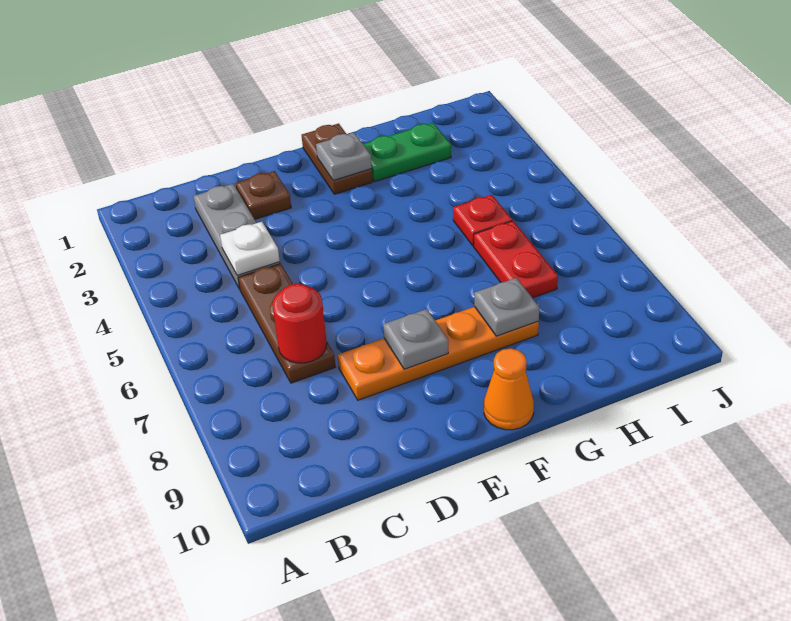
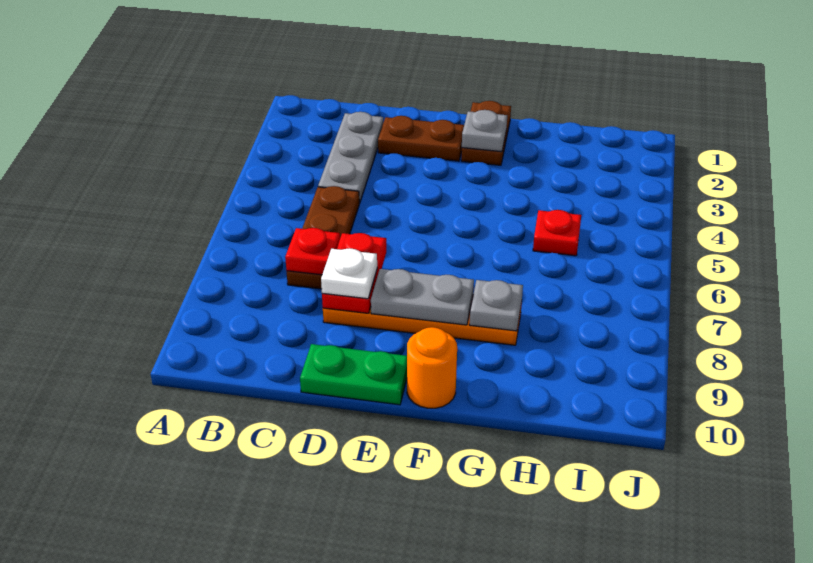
white 1x1 plate [220,222,280,275] -> white 1x1 plate moved to [321,248,377,299]
red 1x1 round brick [272,284,327,363] -> red 1x1 plate [285,228,340,275]
brown 1x1 plate [235,171,291,219] -> brown 1x2 plate [378,116,464,161]
grey 1x1 plate [383,309,448,369] -> grey 1x2 plate [371,269,474,325]
orange 1x1 cone [484,348,534,430] -> orange 1x1 round brick [407,327,457,408]
green 1x2 plate [363,123,451,182] -> green 1x2 plate moved to [300,344,407,405]
red 1x2 plate [474,221,558,298] -> red 1x2 plate moved to [322,233,386,313]

